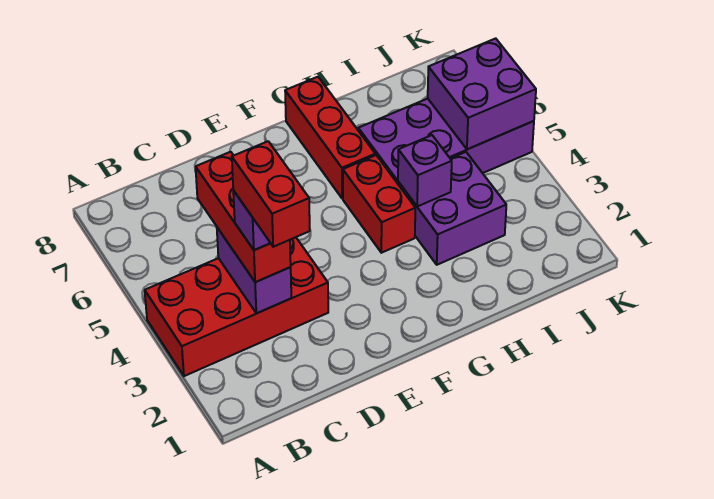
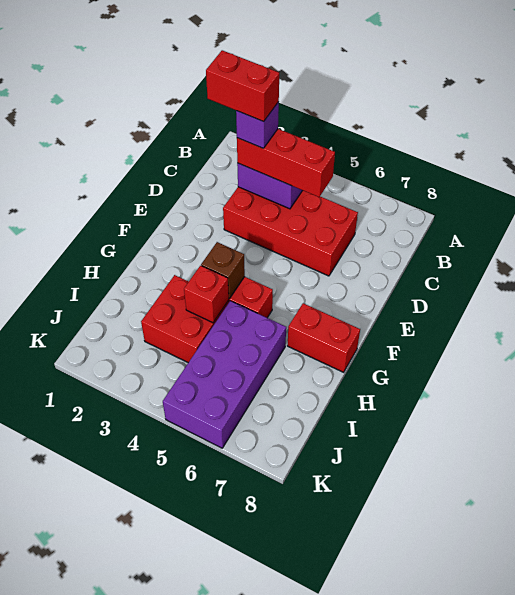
red 2x4 brick [145,237,328,376] -> red 2x4 brick turned to [223,187,358,276]
none -> brown 1x1 brick [201,242,245,299]
red 1x3 brick [285,77,375,198] -> red 1x2 brick [287,303,360,372]
purple 2x2 brick [398,152,506,265] -> red 2x2 brick [141,275,229,363]
purple 1x1 brick [398,135,452,206] -> red 1x1 brick [184,266,229,323]
purple 2x2 brick [428,38,536,149] -> none

